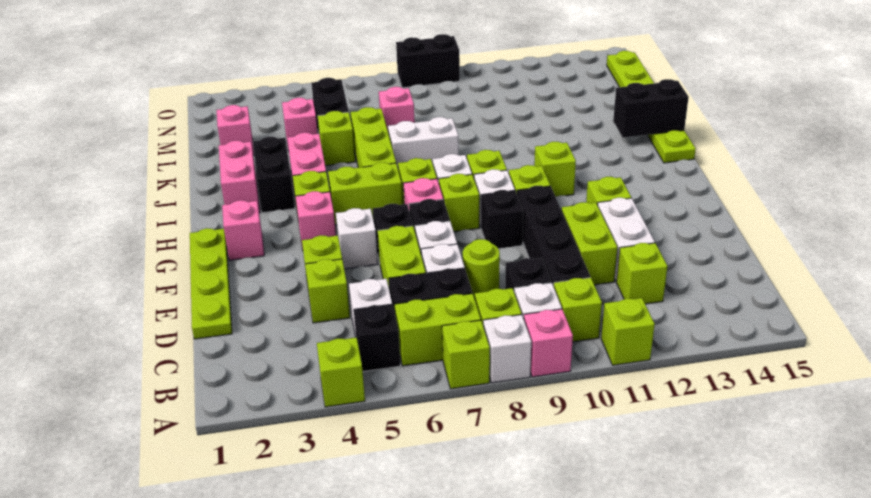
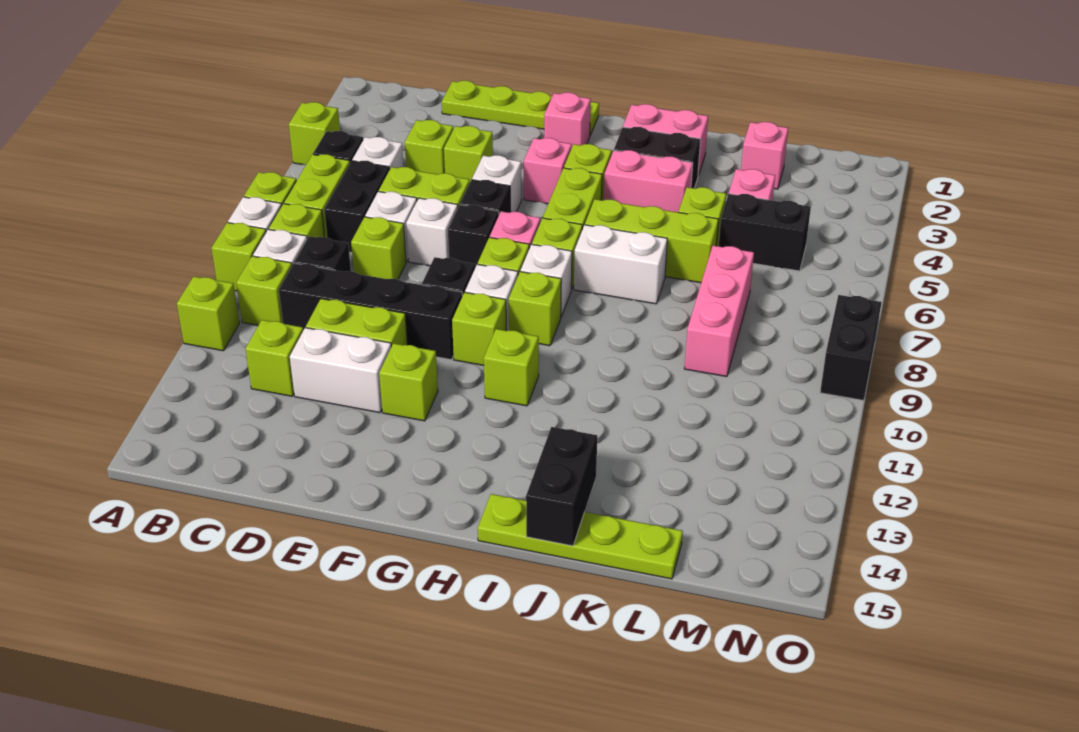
pink 1x1 brick [524,309,573,377] -> lime 1x1 brick [212,223,266,291]
lime 1x1 round brick [463,239,500,299] -> lime 1x1 brick [351,217,406,279]
lime 1x6 plate [607,51,696,163] -> lime 1x4 plate [478,494,683,579]
white 1x2 brick [388,117,459,168] -> white 1x2 brick turned to [574,225,667,304]
pink 1x1 brick [379,87,415,130] -> pink 1x3 brick [684,246,754,377]

